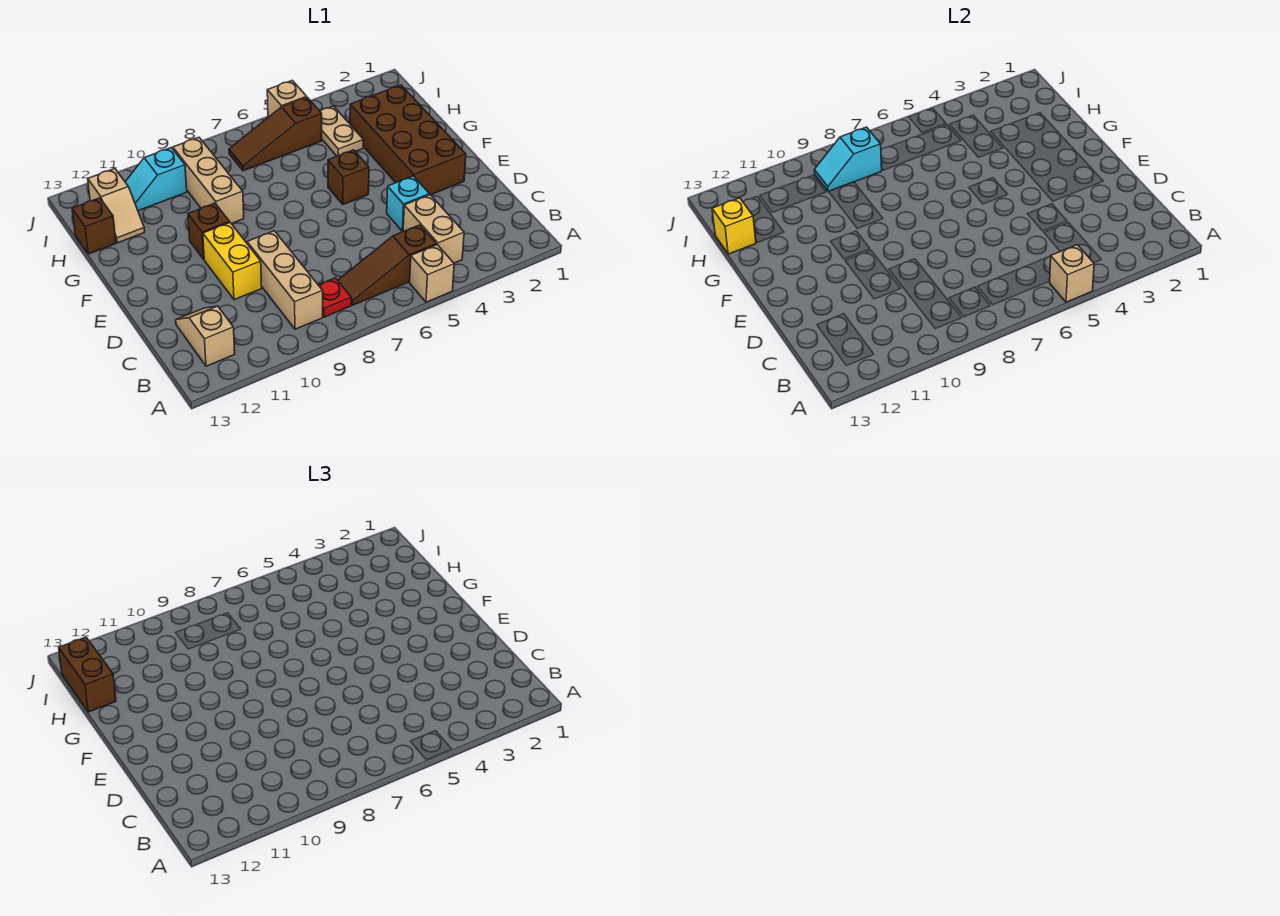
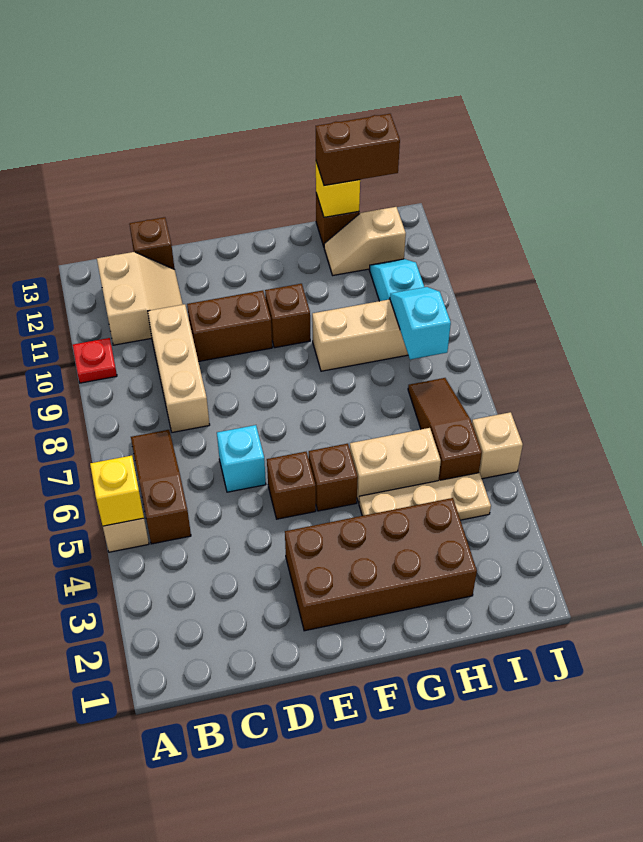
tan 1x1 brick [1050,245,1094,302] -> yellow 1x1 brick [90,456,144,526]
tan 1x2 brick [403,195,464,263] -> tan 1x2 brick moved to [350,428,441,503]
red 1x1 plate [319,278,351,317] -> red 1x1 plate moved to [73,338,117,383]
tan 1x3 brick [247,231,323,329] -> tan 1x3 brick turned to [148,304,210,432]
tan 1x2 slope [176,306,235,366] -> tan 2x2 slope [97,252,183,345]
none -> brown 1x1 brick [129,217,175,270]
cyan 1x1 brick [387,176,429,231] -> cyan 1x1 brick moved to [217,425,266,492]
yellow 1x2 brick [203,223,262,300] -> brown 1x2 brick [187,290,272,362]
none -> brown 1x1 brick [267,452,316,519]
tan 1x2 plate [320,106,364,156] -> tan 1x3 plate [359,473,491,520]

